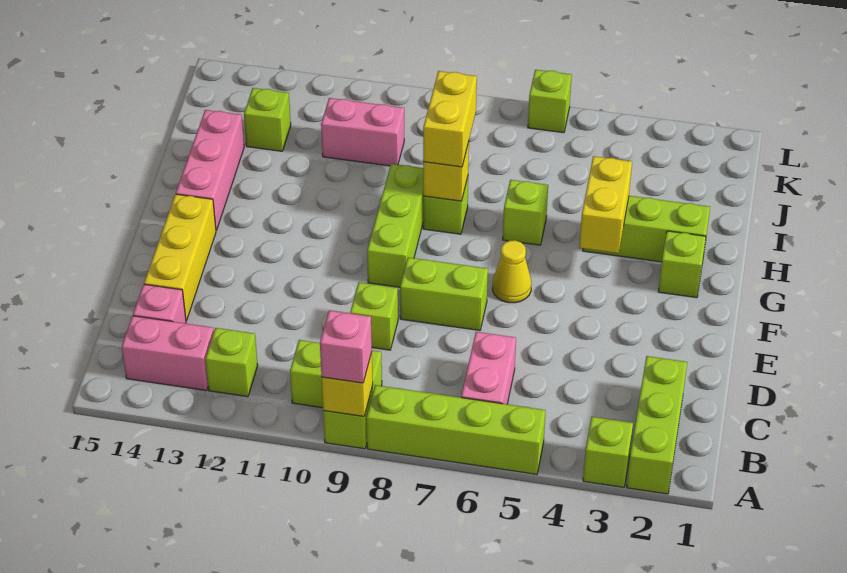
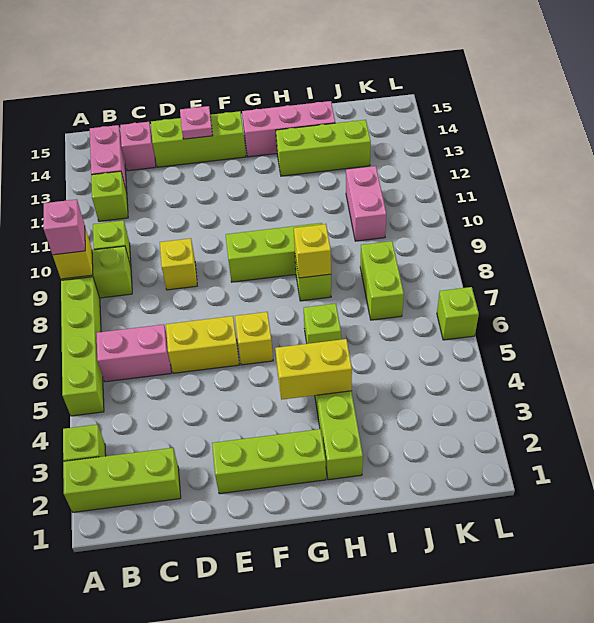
lime 1x1 brick [350,282,398,350] -> yellow 1x1 brick [160,238,197,290]
yellow 1x3 brick [144,194,216,321] -> lime 1x3 brick [151,111,246,167]
lime 1x2 brick [400,257,488,330] -> lime 1x2 brick moved to [360,241,404,320]
none -> pink 1x1 plate [180,106,213,139]
yellow 1x1 cone [492,240,531,303] -> yellow 1x1 brick [235,312,273,365]
lime 1x1 brick [658,231,706,298] -> lime 1x3 brick [212,429,326,494]
yellow 1x2 brick [423,71,477,167] -> yellow 1x2 brick moved to [166,316,239,373]
lime 1x1 brick [244,88,291,151] -> lime 1x3 brick [276,120,371,176]

